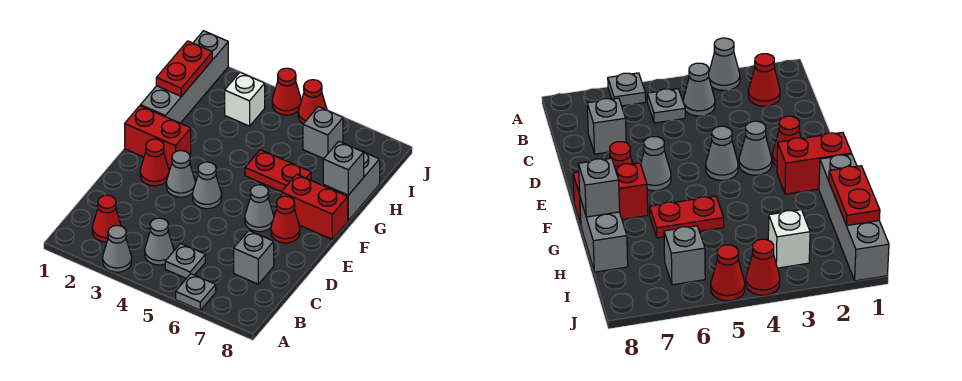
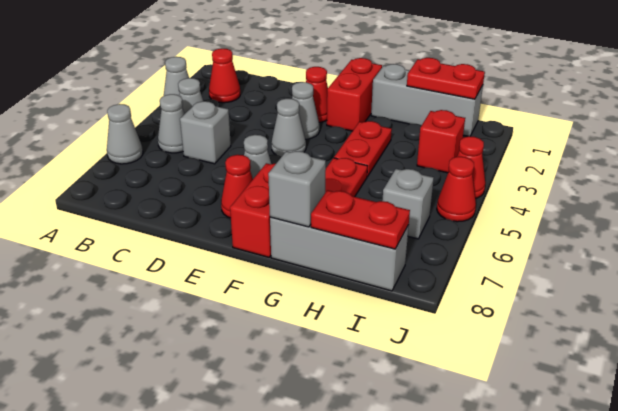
grey 1x1 plate [176,274,216,310] -> grey 1x1 cone [107,104,143,164]
grey 1x1 plate [165,243,205,278] -> grey 1x1 cone [158,94,184,153]
grey 1x1 brick [234,231,274,284] -> grey 1x1 brick moved to [180,101,231,164]
grey 1x4 brick [140,31,228,123] -> grey 1x3 brick [371,64,483,136]
none -> red 1x2 plate [334,121,392,177]
grey 1x2 brick [323,152,380,220] -> grey 1x3 brick [270,217,409,291]
none -> red 1x2 plate [311,190,410,249]
white 1x1 brick [225,73,265,126] -> red 1x1 brick [417,110,465,173]

